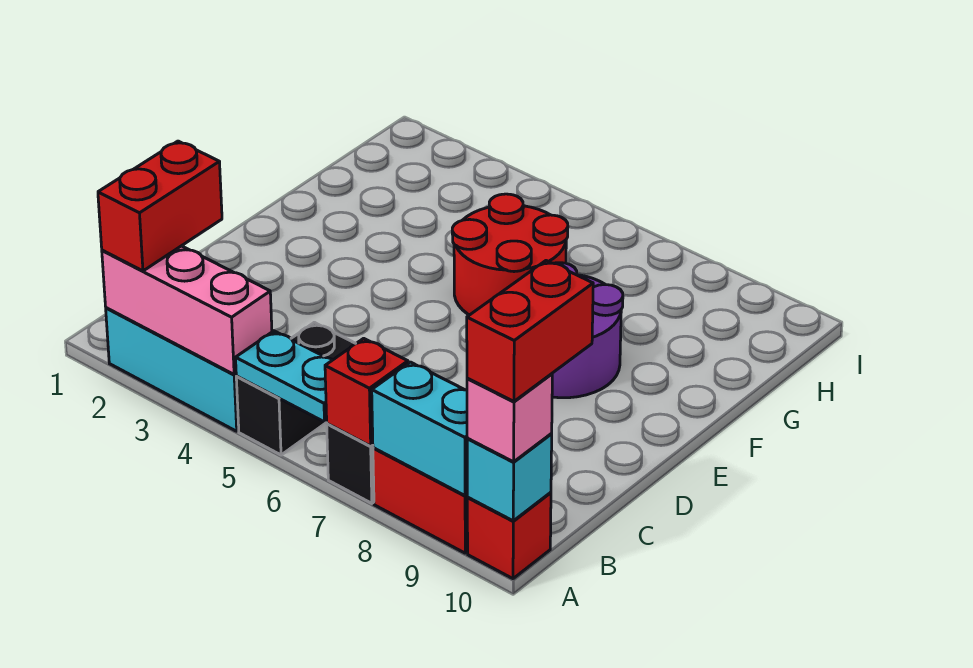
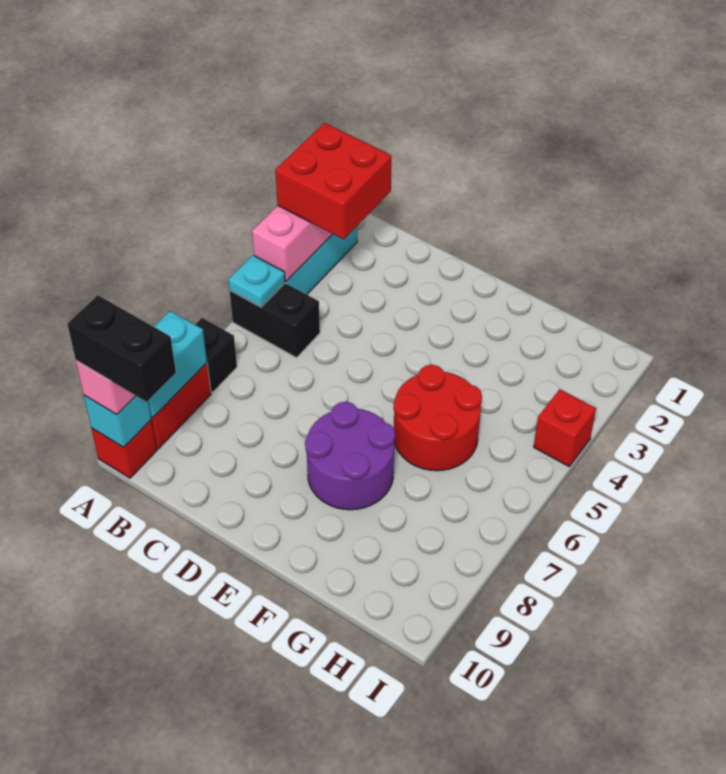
red 1x2 brick [98,141,222,271] -> red 2x2 brick [275,123,391,239]
cyan 1x2 plate [236,331,333,422] -> cyan 1x1 plate [228,255,285,307]
red 1x1 brick [325,338,408,446] -> red 1x1 brick moved to [534,389,596,466]
red 1x2 brick [467,261,593,401] -> black 1x2 brick [67,295,176,402]

